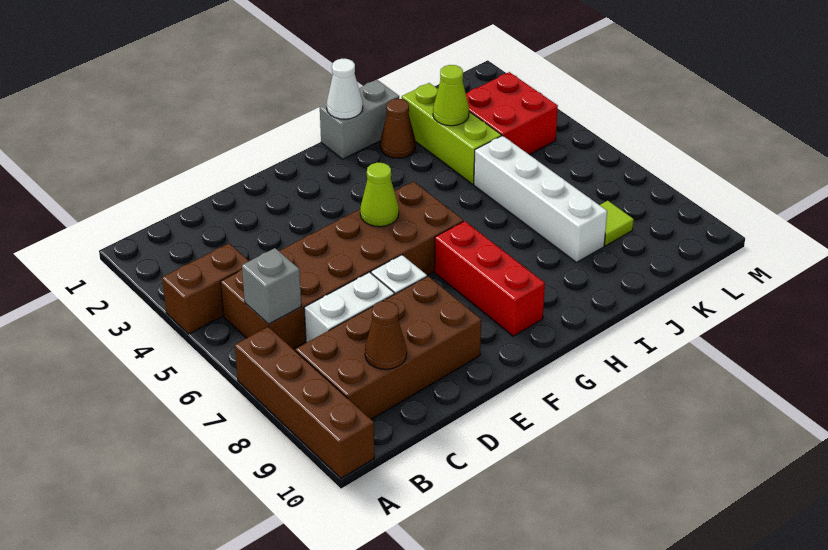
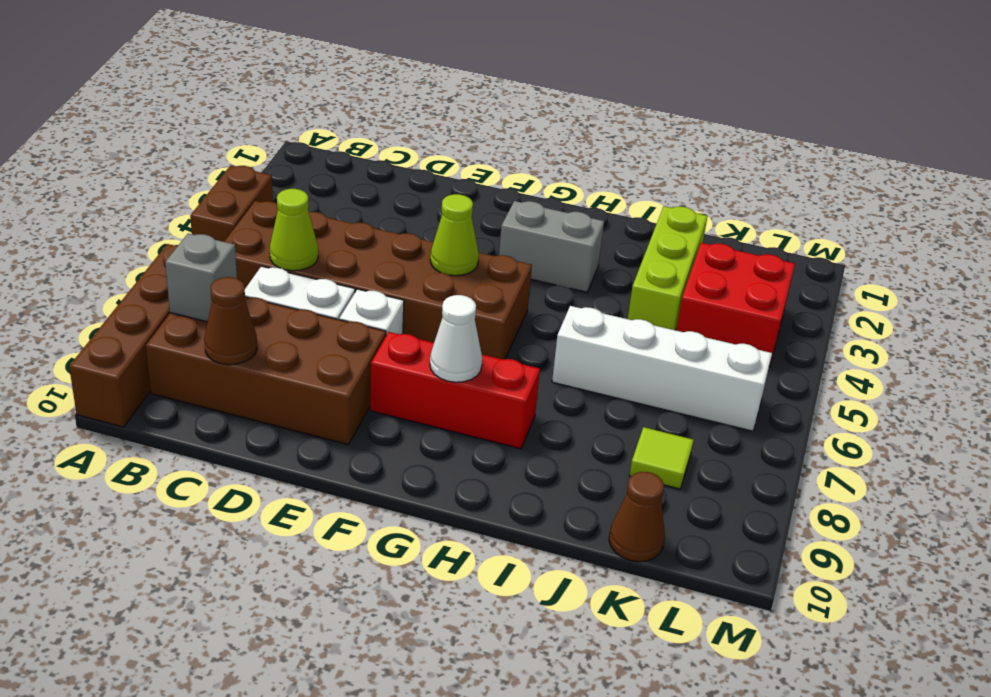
brown 1x2 brick [162,244,249,334] -> brown 1x2 brick turned to [190,166,273,242]
grey 1x1 brick [242,248,301,324] -> grey 1x1 brick moved to [165,233,237,322]
red 1x3 brick [435,221,545,336] -> red 1x3 brick turned to [370,332,540,449]
grey 1x2 brick [320,80,399,159] -> grey 1x2 brick moved to [499,201,604,292]
white 1x1 cone [327,59,363,119] -> white 1x1 cone moved to [430,295,482,382]
brown 1x1 cone [380,99,416,158] -> brown 1x1 cone moved to [609,472,665,562]
lime 1x1 cone [433,65,469,126] -> lime 1x1 cone moved to [270,189,318,271]
white 1x4 brick [474,136,607,262] -> white 1x4 brick turned to [552,306,772,431]

